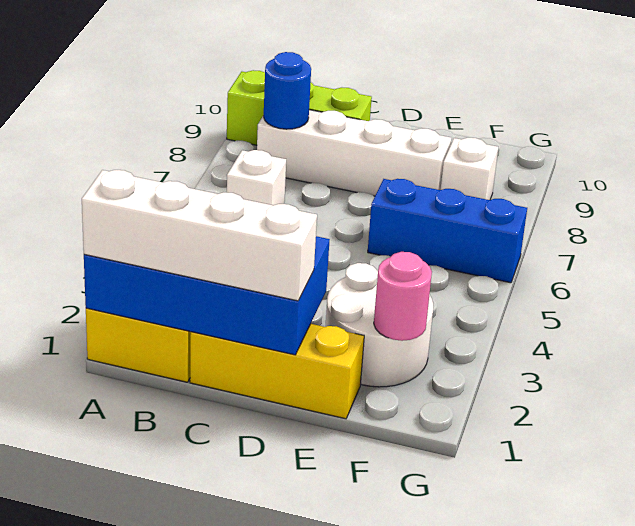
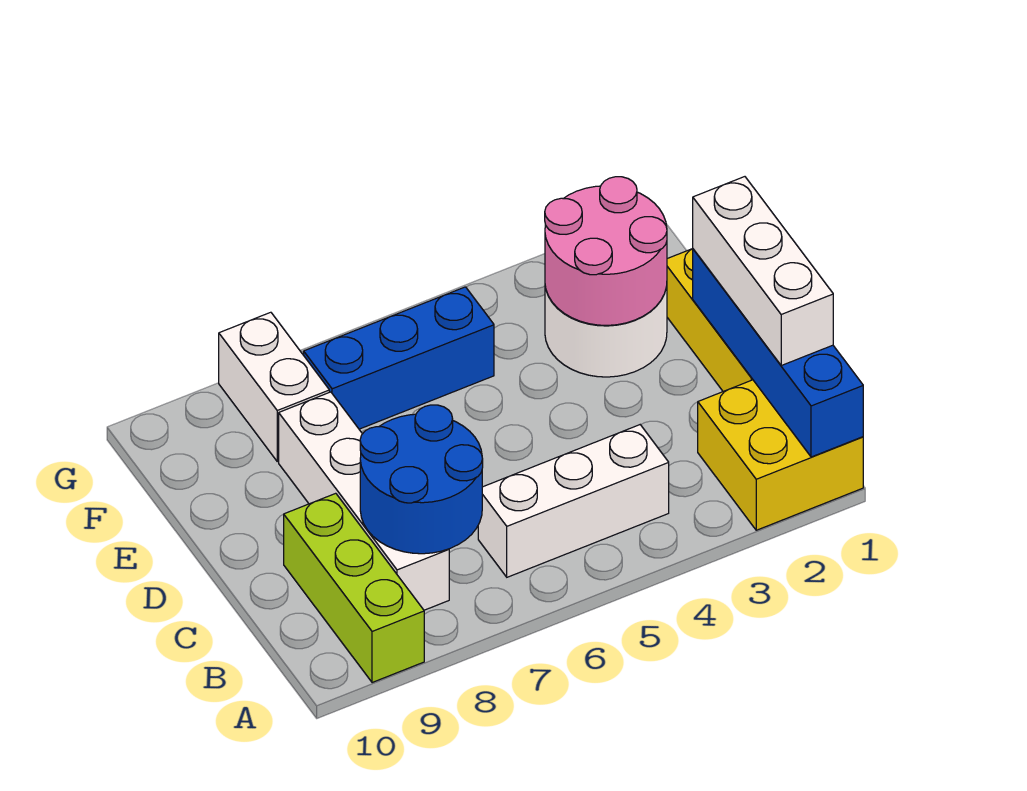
blue 2x4 brick [84,236,330,355] -> blue 1x4 brick [693,249,863,457]
white 1x4 brick [82,170,317,301] -> white 1x3 brick [693,177,833,365]
white 1x1 brick [227,150,286,205] -> white 1x3 brick [478,425,669,577]
blue 1x1 round brick [264,52,311,129] -> blue 2x2 round brick [360,405,483,554]
blue 1x3 brick [368,179,527,283] -> blue 1x3 brick turned to [304,287,494,429]
pink 1x1 round brick [374,252,432,341] -> pink 2x2 round brick [545,177,667,325]
white 1x1 brick [441,138,498,200] -> white 1x2 brick [219,312,329,461]

